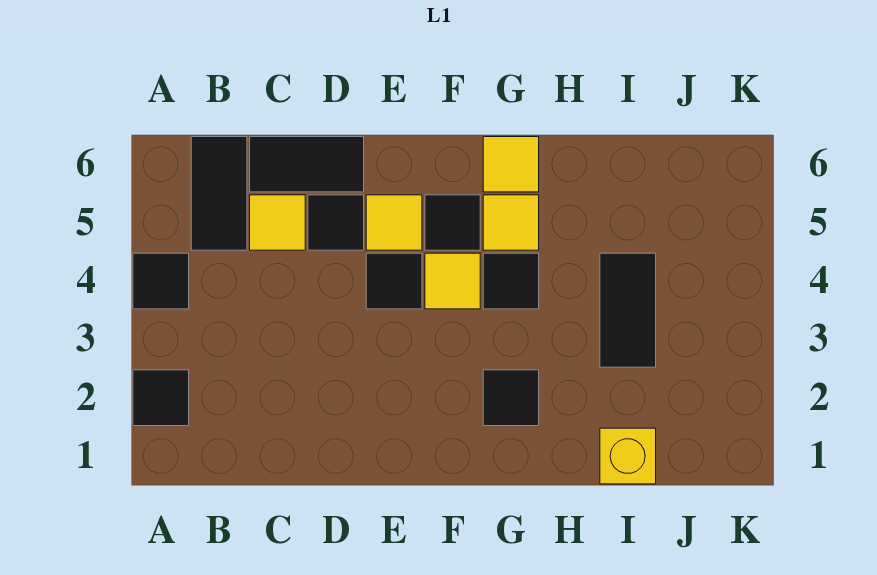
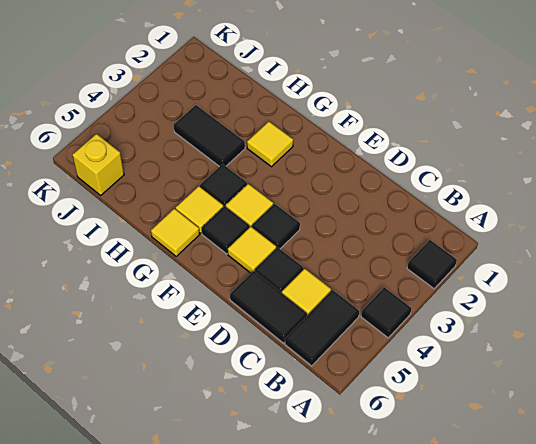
black 1x1 tile [483,370,539,426] -> yellow 1x1 tile [247,122,293,167]
yellow 1x1 brick [600,428,656,484] -> yellow 1x1 brick moved to [72,134,124,195]
black 1x2 tile [600,253,656,367] -> black 1x2 tile turned to [174,105,245,167]

